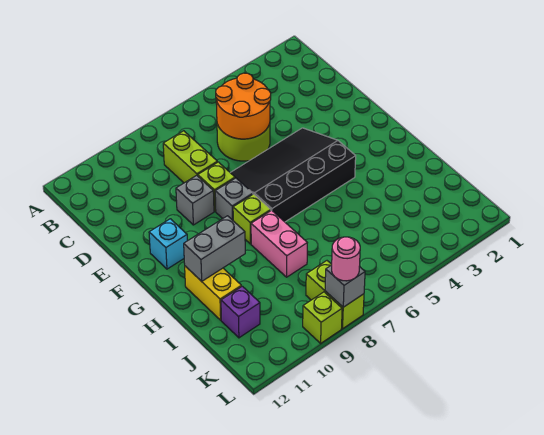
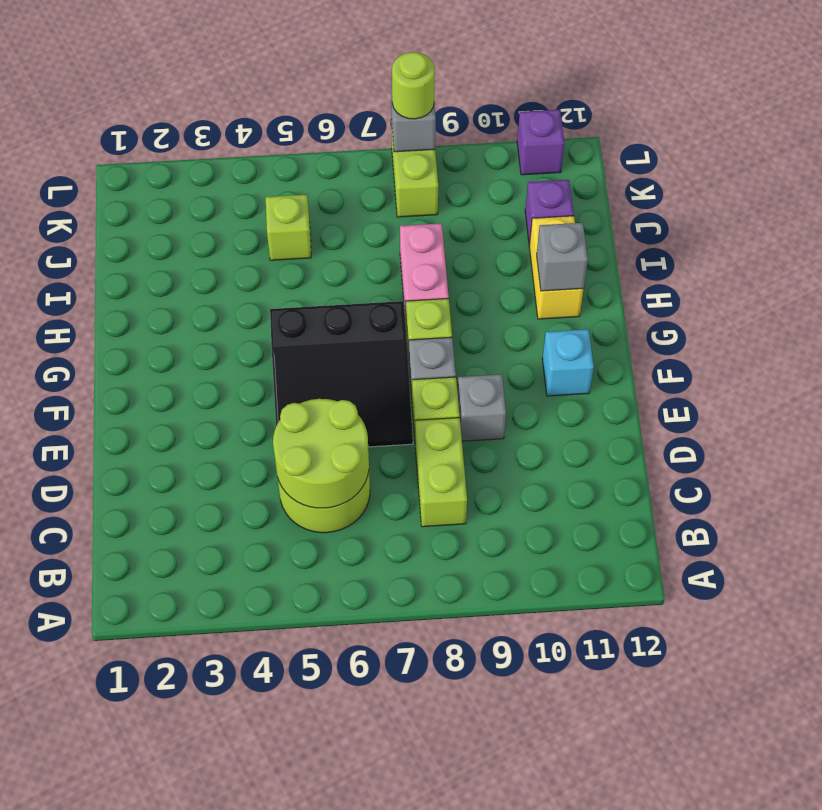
orange 2x2 round brick [216,73,271,139] -> lime 2x2 round brick [273,399,369,508]
black 3x4 slope [230,128,356,222] -> black 3x3 slope [270,301,413,447]
grey 1x2 brick [184,216,245,281] -> grey 1x1 brick [537,223,588,291]
pink 1x1 round brick [332,237,360,281] -> lime 1x1 round brick [392,52,435,119]
lime 1x1 brick [303,292,342,343] -> lime 1x1 brick moved to [266,195,311,260]
none -> purple 1x1 brick [517,110,564,175]

